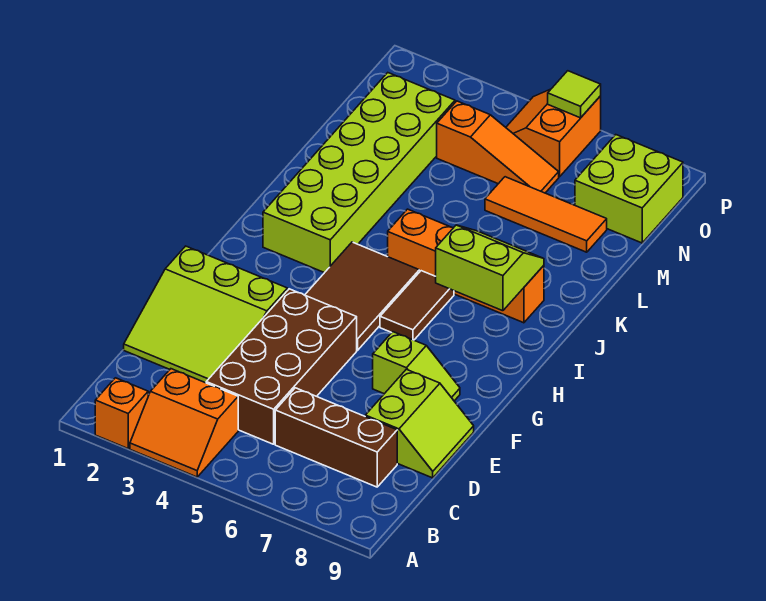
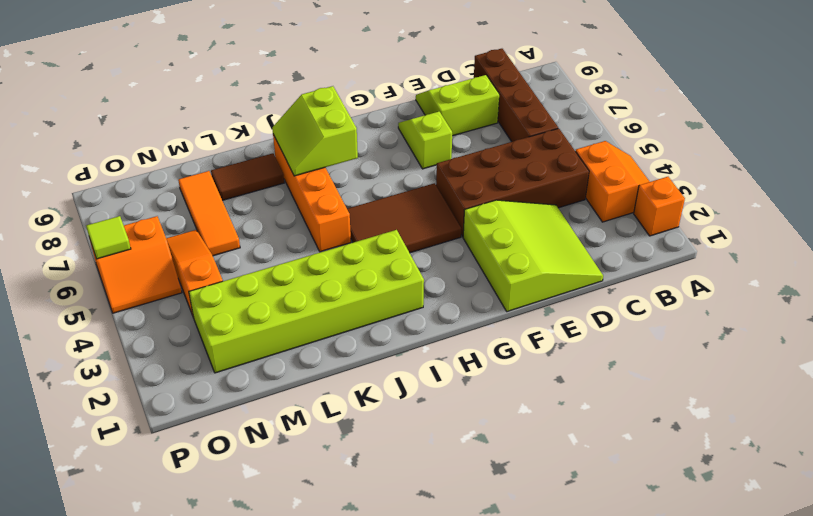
brown 1x3 brick [275,388,397,487] -> brown 1x4 brick [474,49,558,142]
brown 1x2 tile [380,271,454,340] -> brown 1x2 tile moved to [211,153,284,201]
lime 2x2 brick [575,135,683,243] -> none

